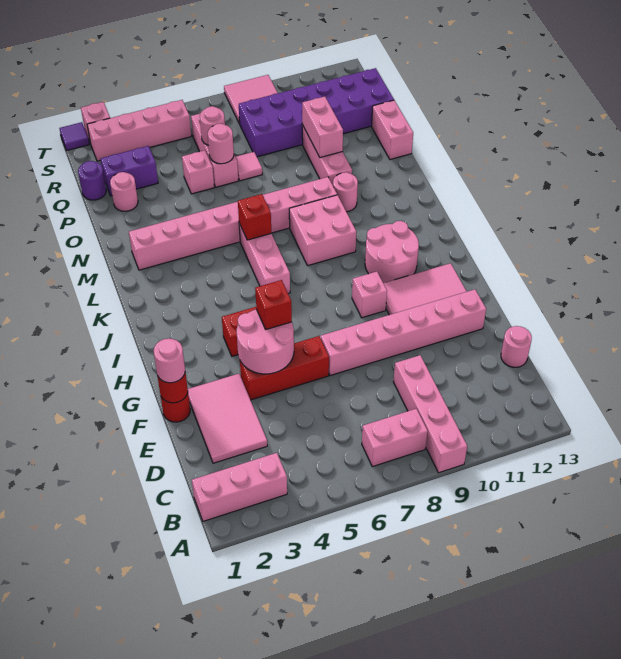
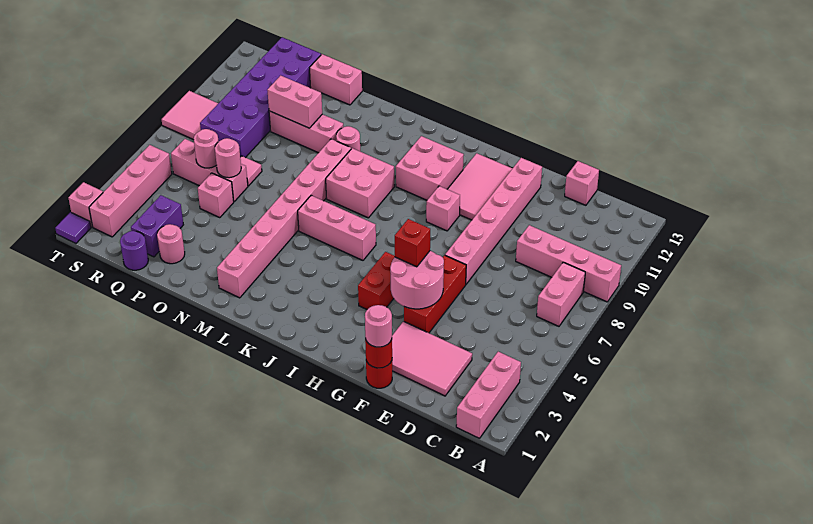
pink 1x1 round brick [501,326,532,367] -> pink 1x1 brick [565,161,599,205]
pink 2x2 round brick [365,221,419,283] -> pink 2x2 brick [396,136,464,200]
red 1x1 brick [238,194,271,240] -> none

